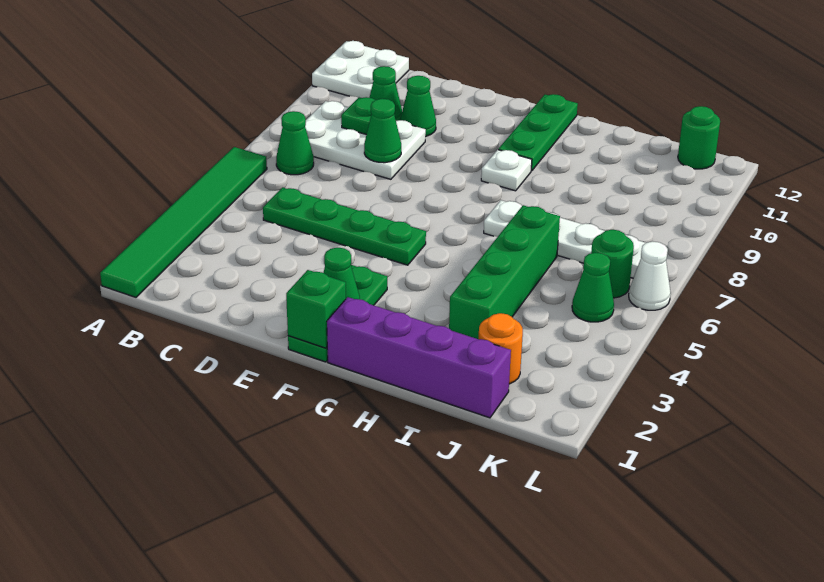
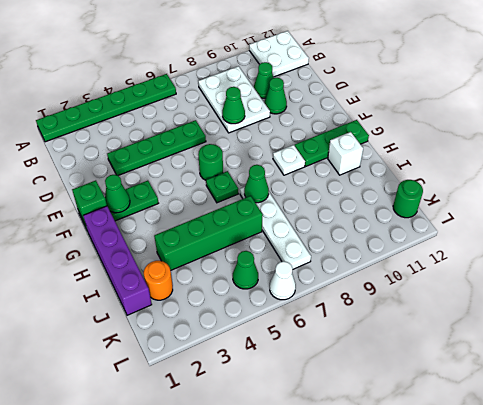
green 1x6 tile [100,147,267,297] -> green 1x6 plate [36,74,176,142]
green 1x1 cone [276,111,314,175] -> green 1x1 cone moved to [244,165,269,203]
green 1x4 plate [263,188,426,265] -> green 1x4 plate turned to [107,120,206,175]
green 1x1 plate [341,97,375,135] -> green 1x1 plate moved to [206,171,238,203]
none -> white 1x1 brick [328,132,363,175]
green 1x1 round brick [591,230,634,298] -> green 1x1 round brick moved to [198,144,223,180]

